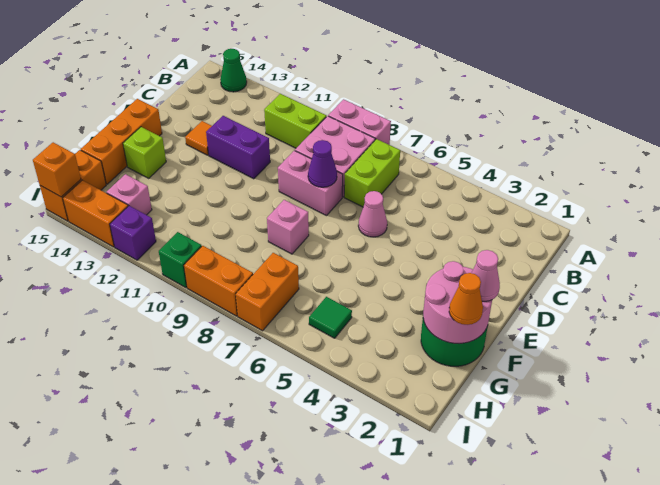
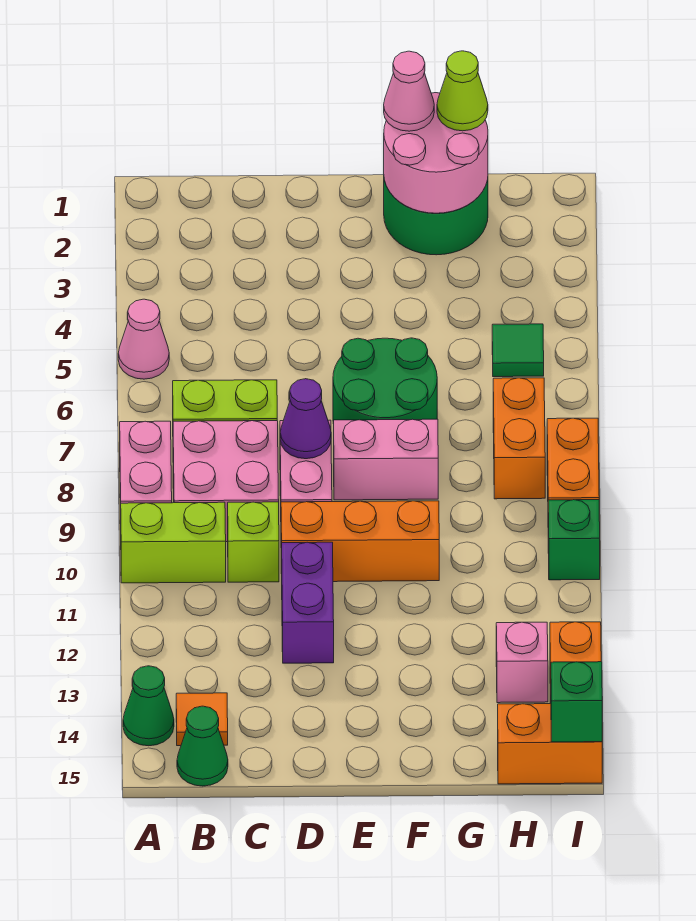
lime 1x2 brick [264,94,326,148] -> lime 1x2 brick turned to [121,502,226,583]
none -> green 1x1 cone [177,706,228,786]
pink 1x1 cone [358,191,387,237] -> pink 1x1 cone moved to [118,299,169,379]
orange 1x1 tile [185,121,212,155] -> orange 1x1 tile moved to [176,693,228,746]
none -> green 2x2 round brick [333,338,437,424]
orange 1x3 brick [81,99,162,184] -> orange 1x3 brick moved to [281,501,439,582]
pink 1x1 brick [267,200,309,254] -> pink 1x2 brick [334,419,438,500]
lime 1x1 brick [123,127,166,178] -> lime 1x1 brick moved to [228,502,279,582]
orange 1x1 cone [449,273,483,325] -> lime 1x1 cone [437,51,488,131]
orange 1x2 brick [236,253,299,331] -> orange 1x2 brick turned to [493,378,545,499]
purple 1x1 brick [110,206,156,260] -> none
orange 1x1 brick [33,142,81,197] -> green 1x1 brick [551,662,602,742]

